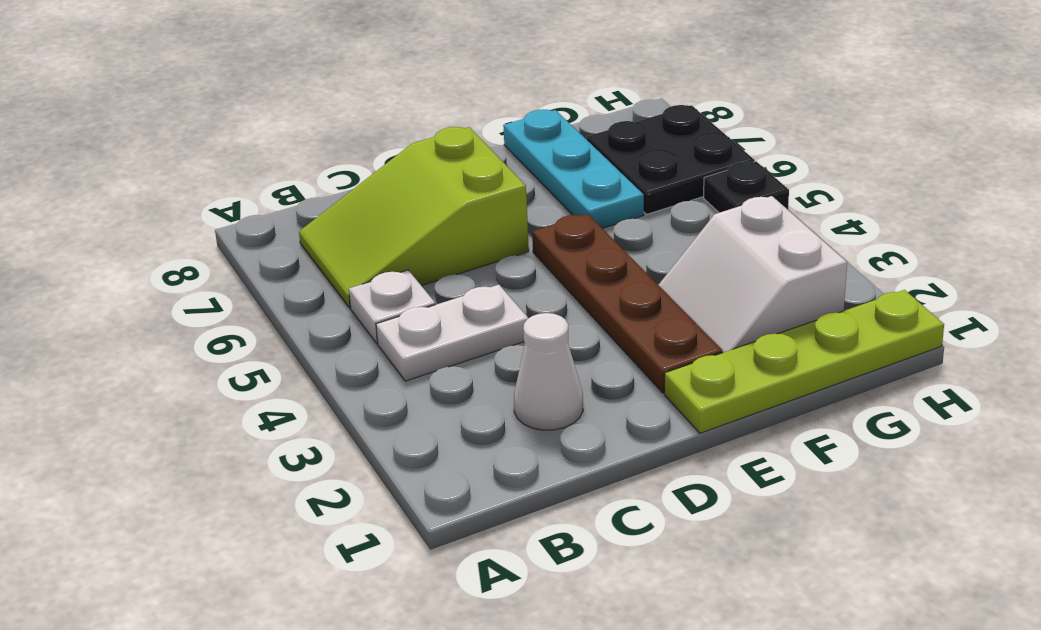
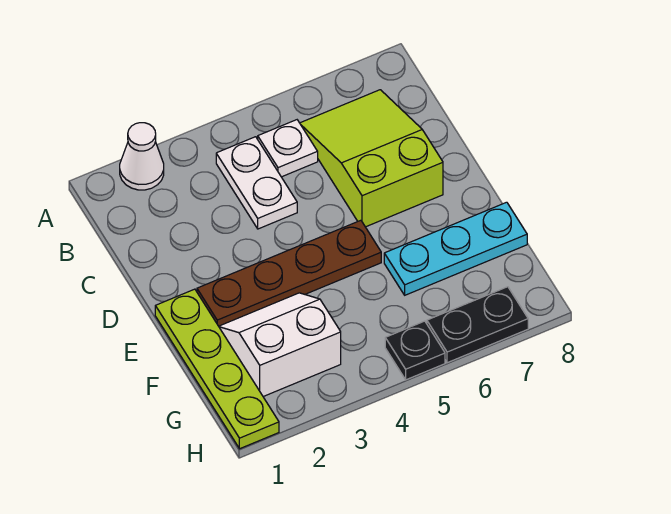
white 1x1 cone [514,313,583,430] -> white 1x1 cone moved to [120,123,164,190]
black 2x2 plate [587,105,755,214] -> black 1x2 plate [427,287,528,363]

